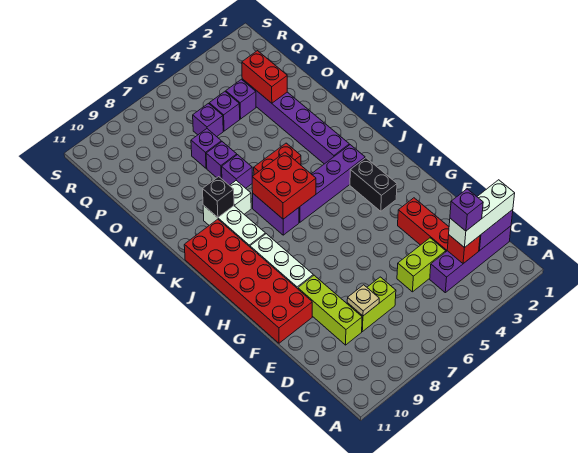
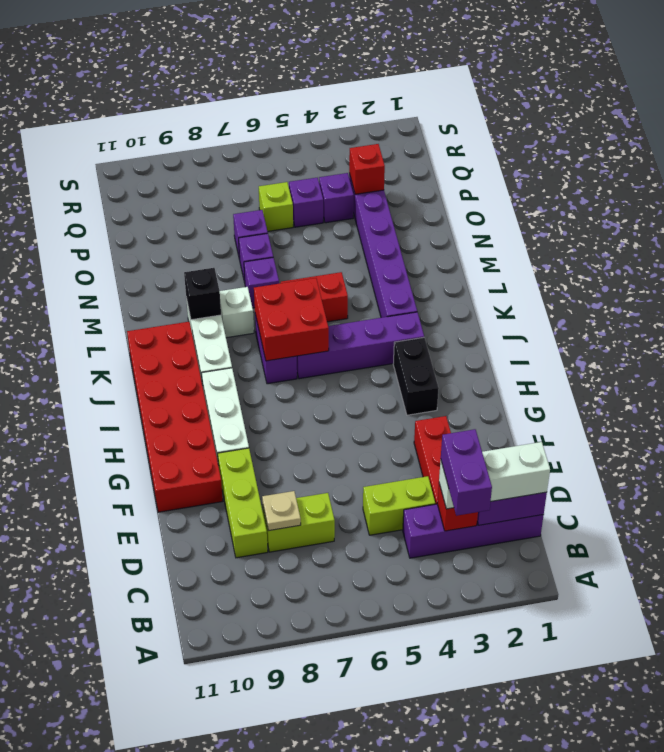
purple 1x1 brick [450,189,483,231] -> purple 1x2 brick [441,429,492,516]
red 1x2 brick [242,51,287,103] -> red 1x1 brick [349,144,385,194]
purple 1x1 brick [193,104,223,137] -> lime 1x1 brick [259,182,293,231]

